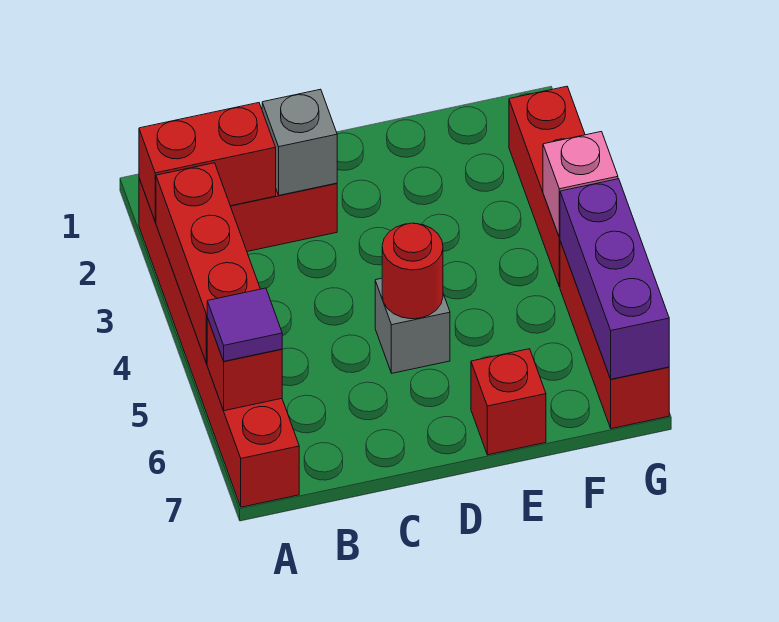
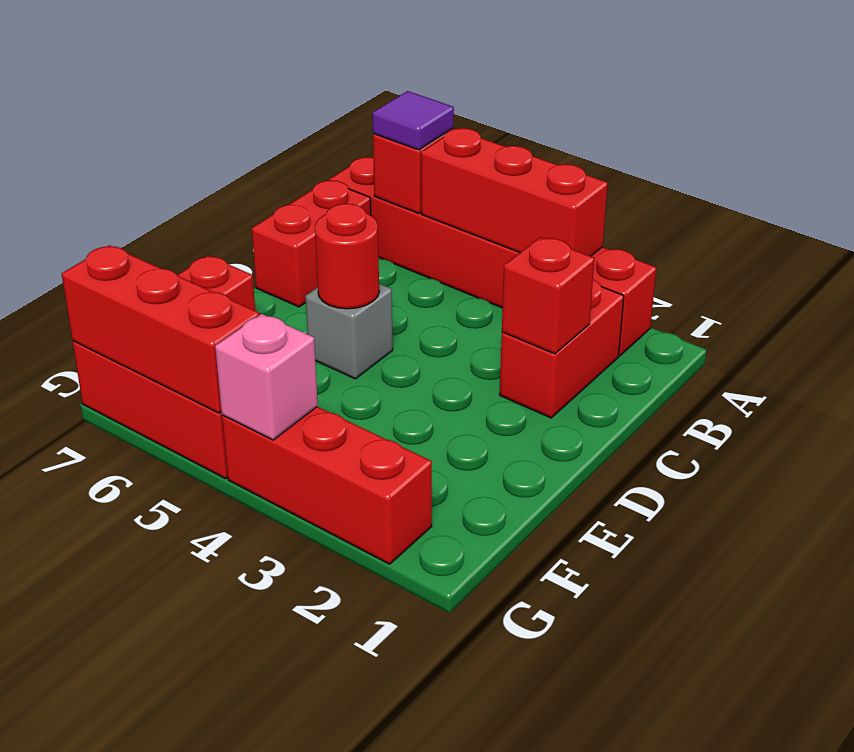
red 1x2 brick [139,103,276,222] -> red 1x2 brick moved to [252,180,371,307]
grey 1x1 brick [262,89,337,195] -> red 1x1 brick [502,237,594,354]
purple 1x3 brick [560,179,669,379] -> red 1x3 brick [62,245,259,413]

